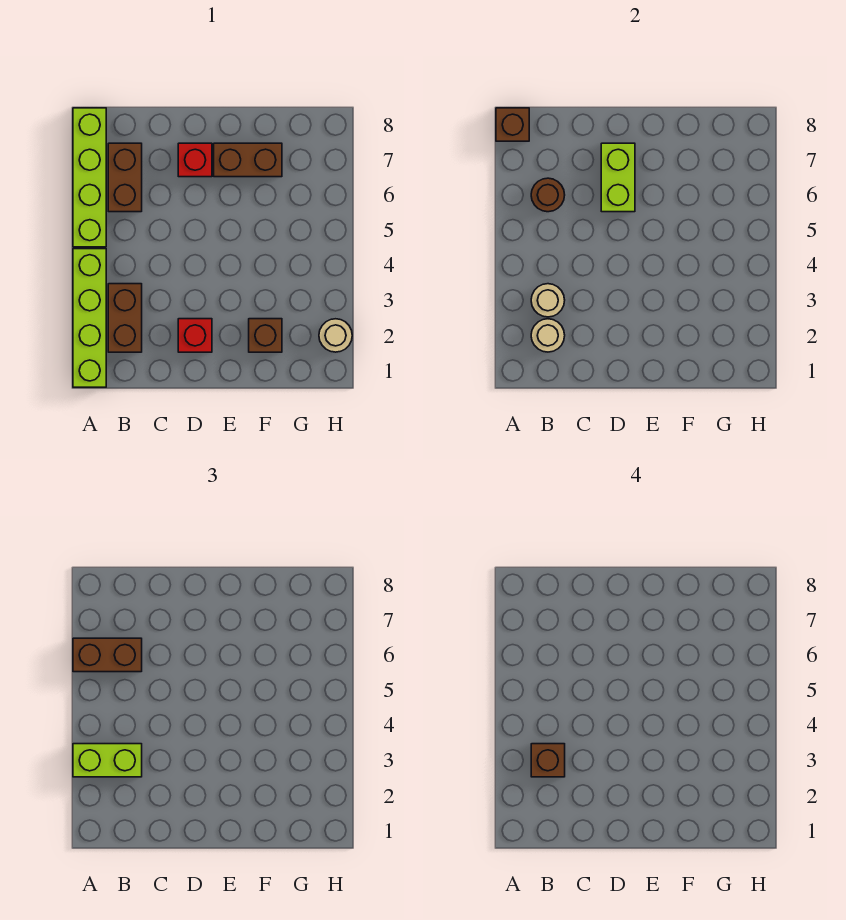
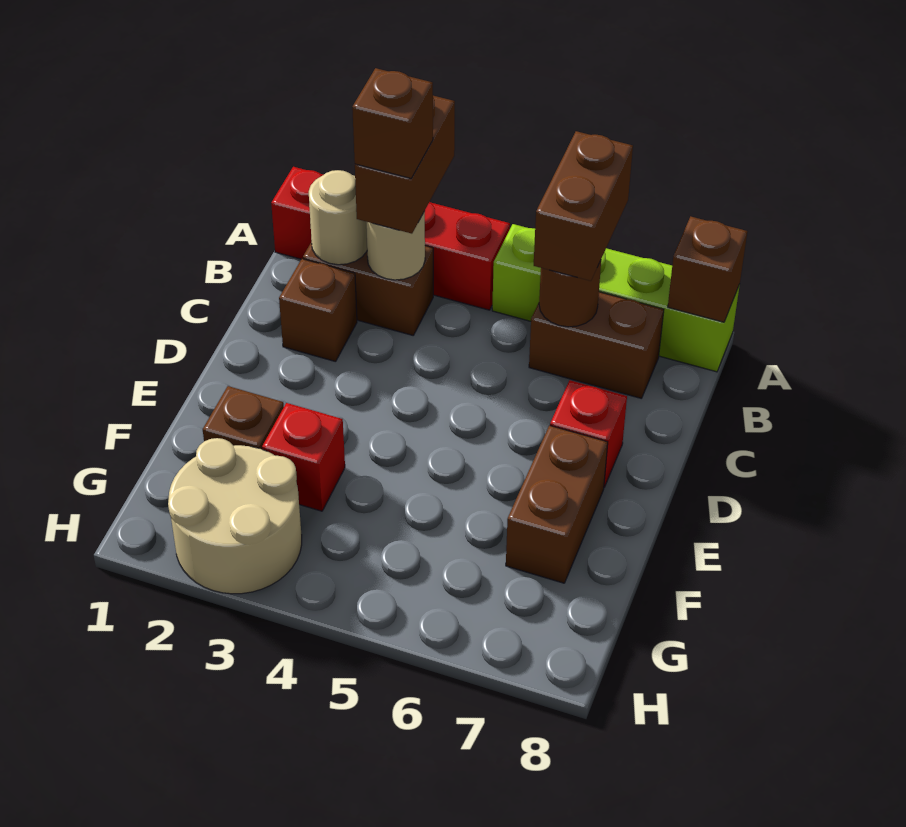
lime 1x4 brick [73,249,106,387] -> red 1x4 brick [271,167,510,310]
lime 1x2 brick [73,744,142,777] -> brown 1x2 brick [355,96,455,234]
none -> brown 1x1 brick [279,259,357,362]
red 1x1 brick [178,319,212,352] -> red 1x1 brick moved to [262,403,345,511]
lime 1x2 brick [601,143,635,212] -> none
tan 1x1 round brick [319,319,352,352] -> tan 2x2 round brick [168,438,302,594]

